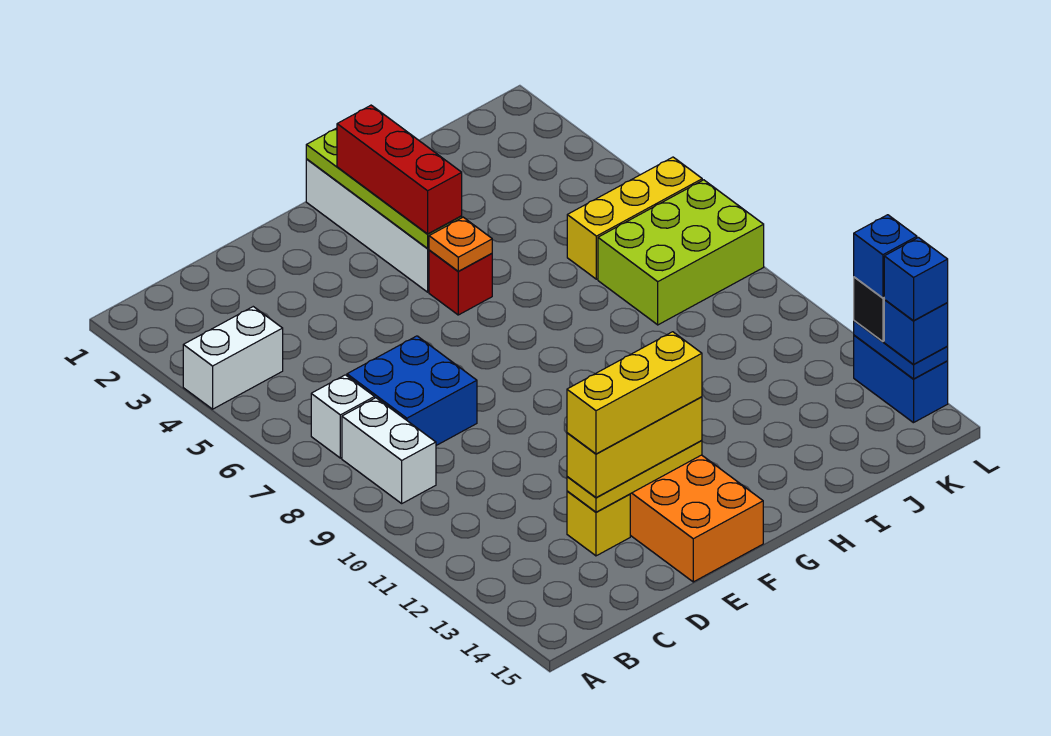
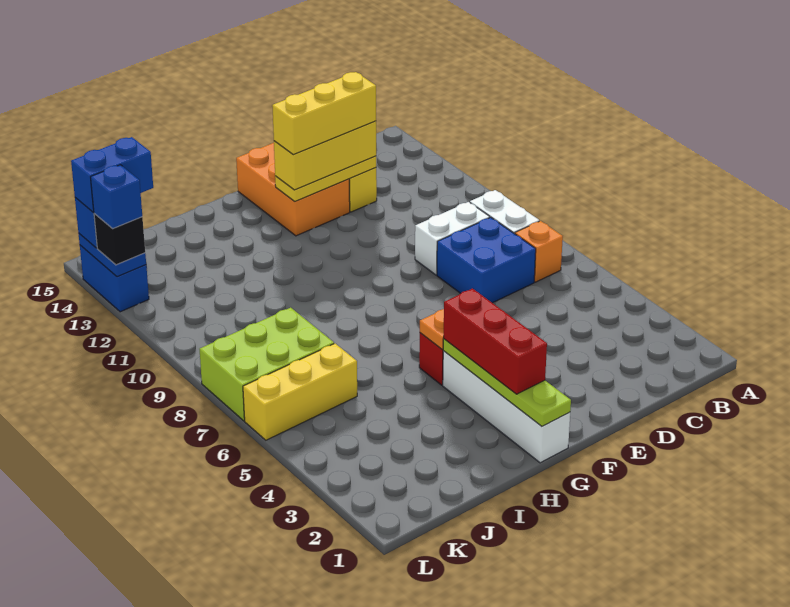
white 1x2 brick [183,307,283,409] -> white 1x2 brick moved to [415,202,490,275]
white 1x1 brick [311,375,375,458] -> orange 1x1 brick [515,221,563,282]
blue 1x1 brick [884,238,948,321] -> blue 1x2 brick [71,137,153,212]

